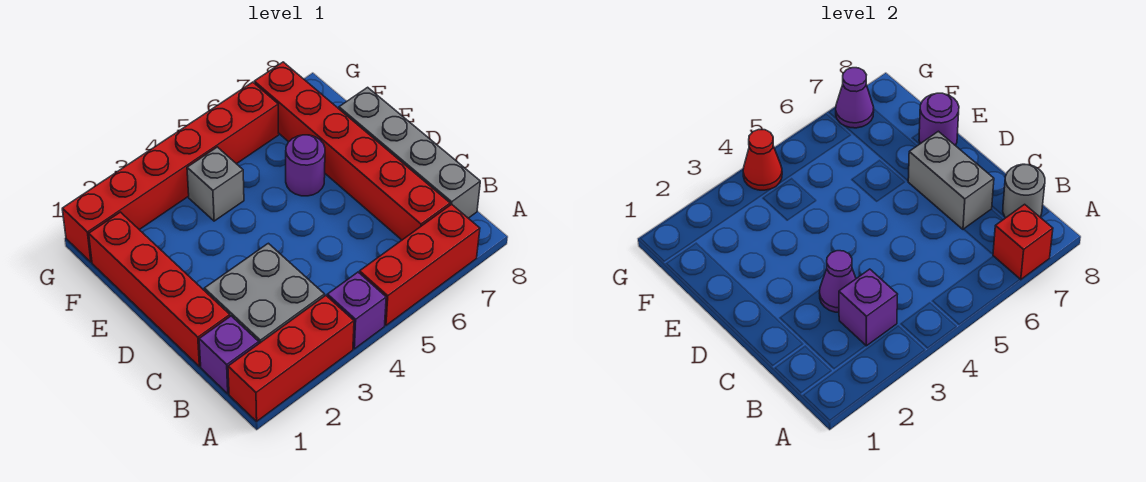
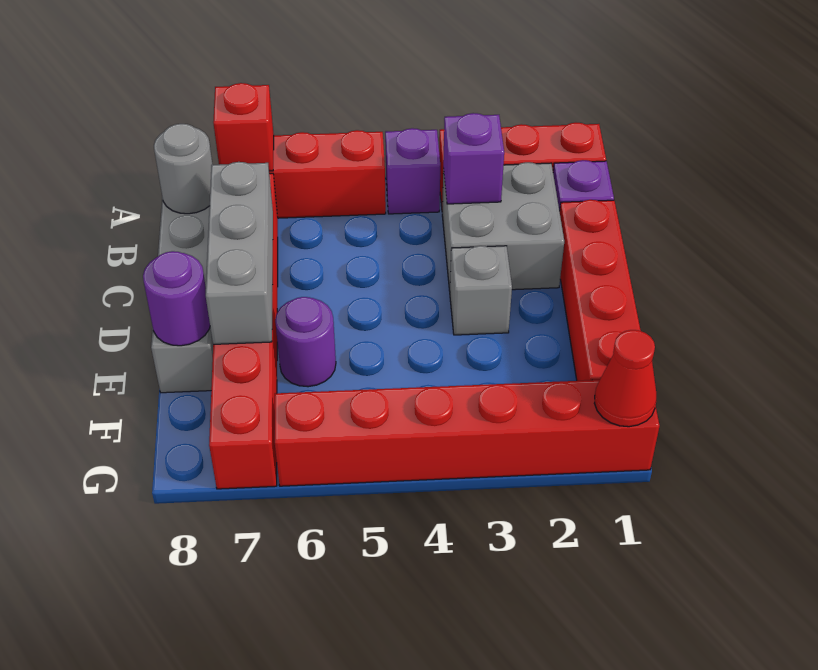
purple 1x1 cone [820,251,856,312] -> none
grey 1x2 brick [908,131,994,229] -> grey 1x3 brick [206,162,273,344]
grey 1x1 brick [187,147,244,221] -> grey 1x1 brick moved to [450,246,512,335]
red 1x1 cone [743,130,782,190] -> red 1x1 cone moved to [594,330,656,427]
purple 1x1 cone [836,68,874,128] -> none

